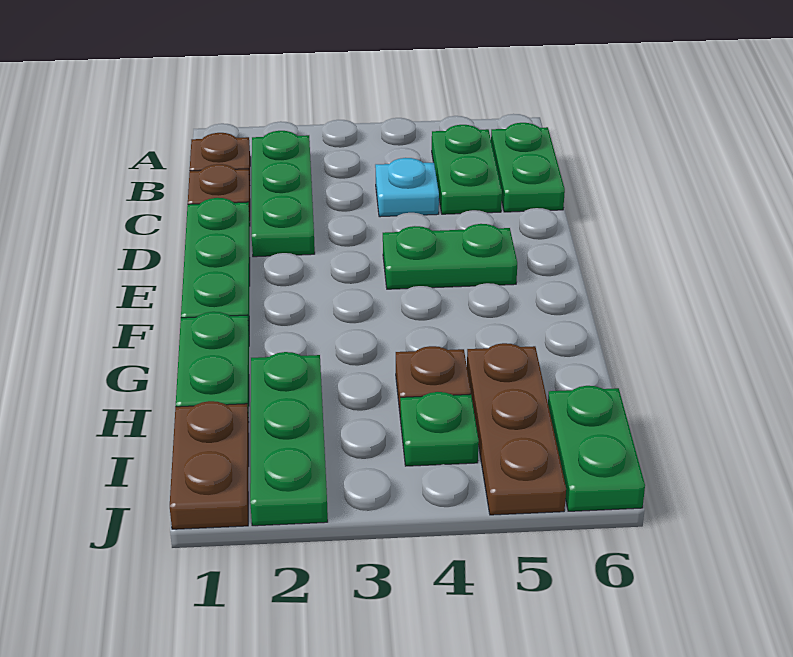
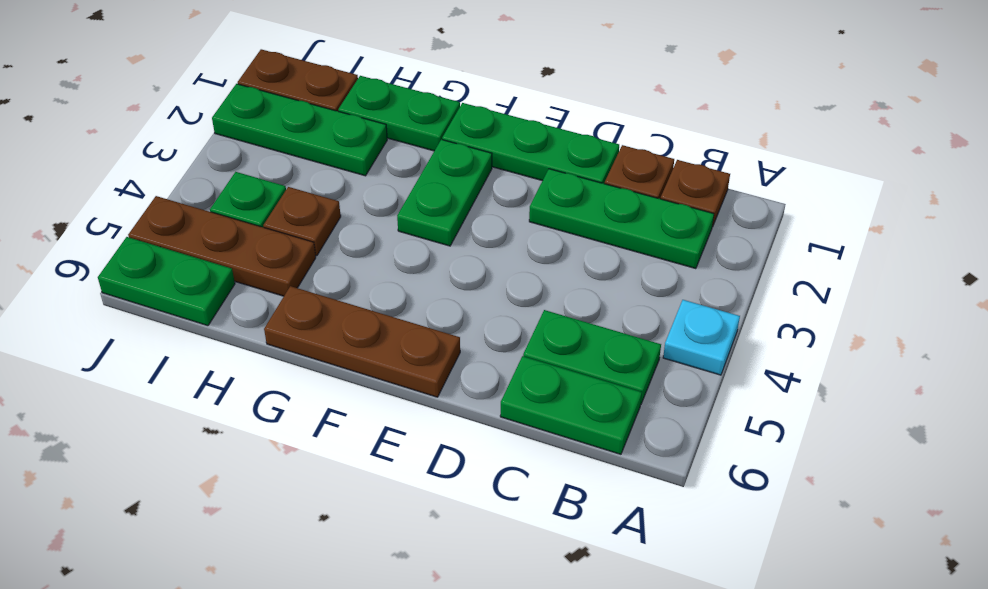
cyan 1x1 plate [375,158,439,217] -> cyan 1x1 plate moved to [663,300,740,375]
green 1x2 plate [383,224,517,289] -> green 1x2 plate moved to [397,139,492,246]
none -> brown 1x3 plate [264,286,460,397]

